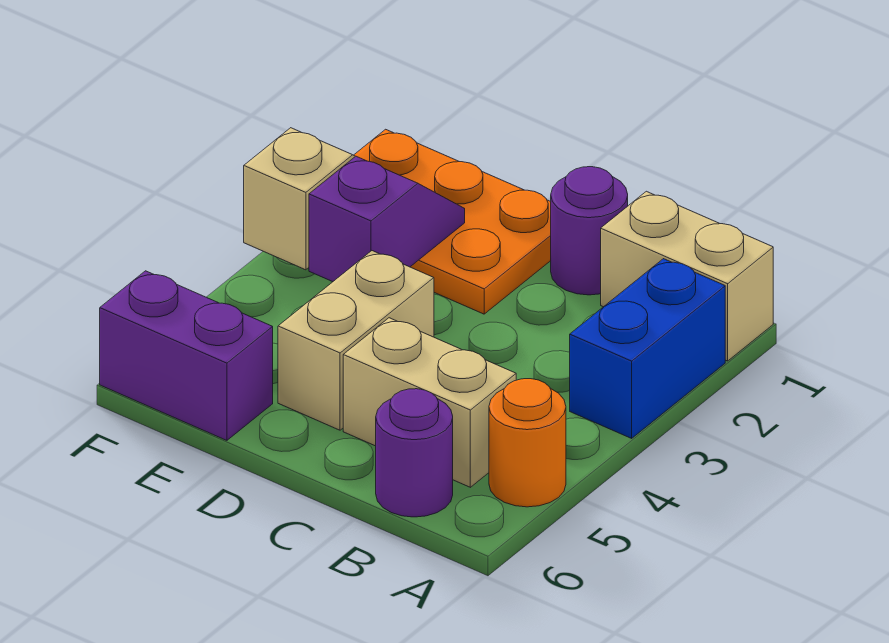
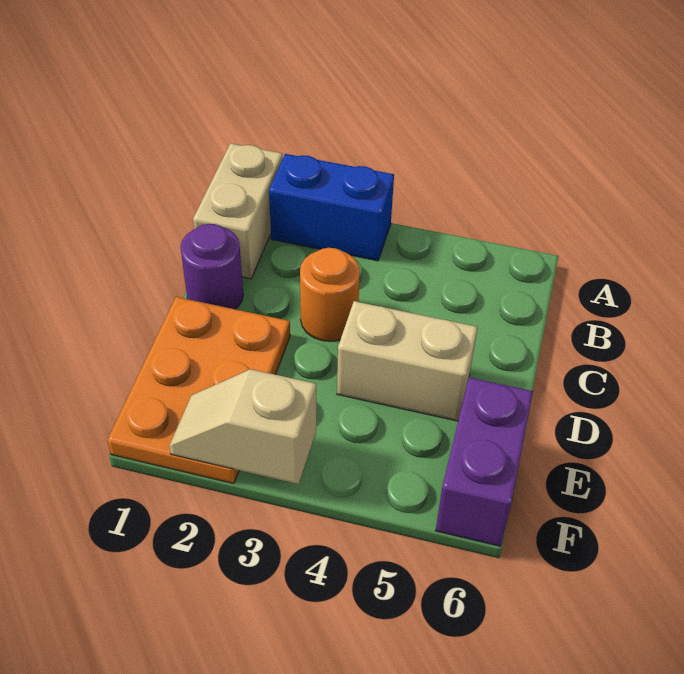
orange 1x1 round brick [489,379,566,507] -> orange 1x1 round brick moved to [300,248,360,341]
tan 1x2 brick [343,318,516,487] -> none
purple 1x1 round brick [376,389,453,517] -> none
purple 1x2 slope [309,156,465,282] -> none

